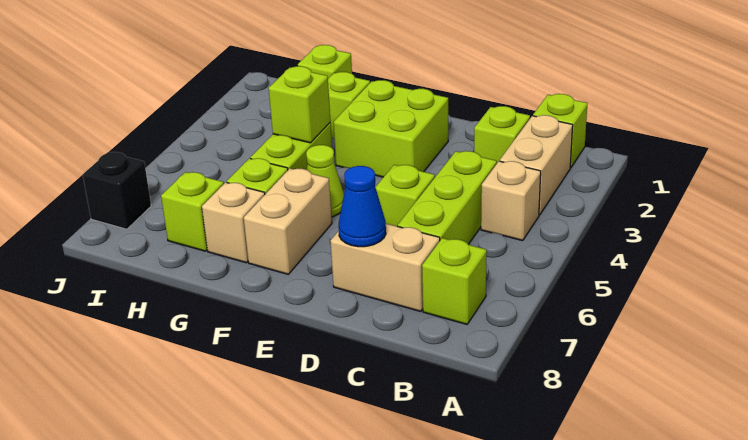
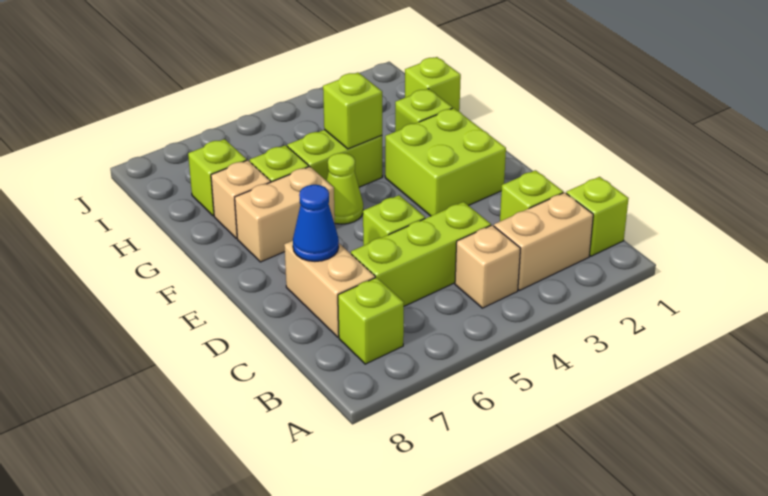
black 1x1 brick [83,152,151,229] -> none

